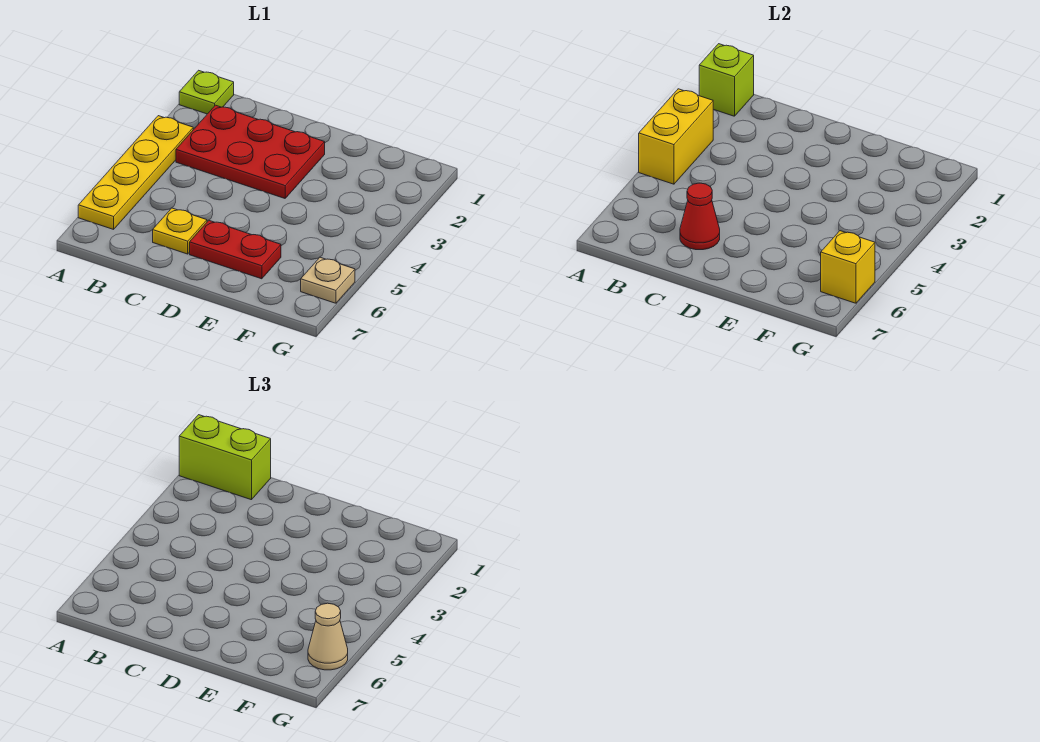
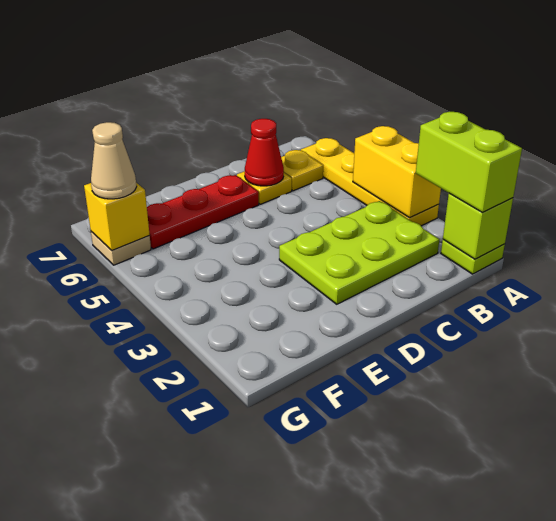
lime 1x2 brick [179,415,271,500] -> lime 1x2 brick turned to [416,112,522,213]
red 2x3 plate [176,105,325,198] -> lime 2x3 plate [279,201,439,304]
none -> yellow 1x1 plate [281,150,323,191]
red 1x2 plate [190,221,281,279] -> red 1x3 plate [147,175,259,249]

